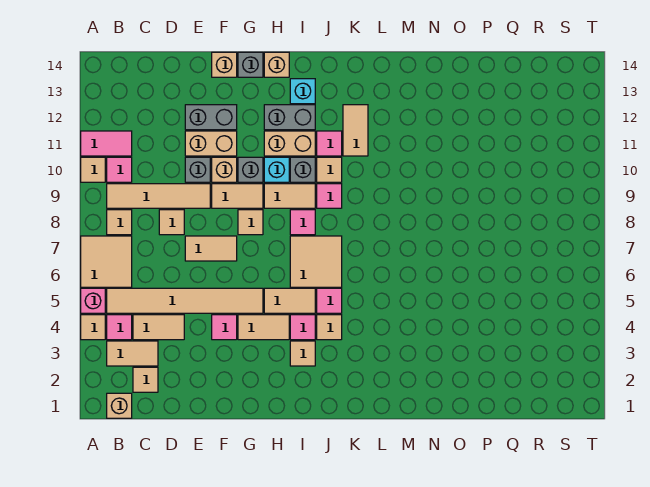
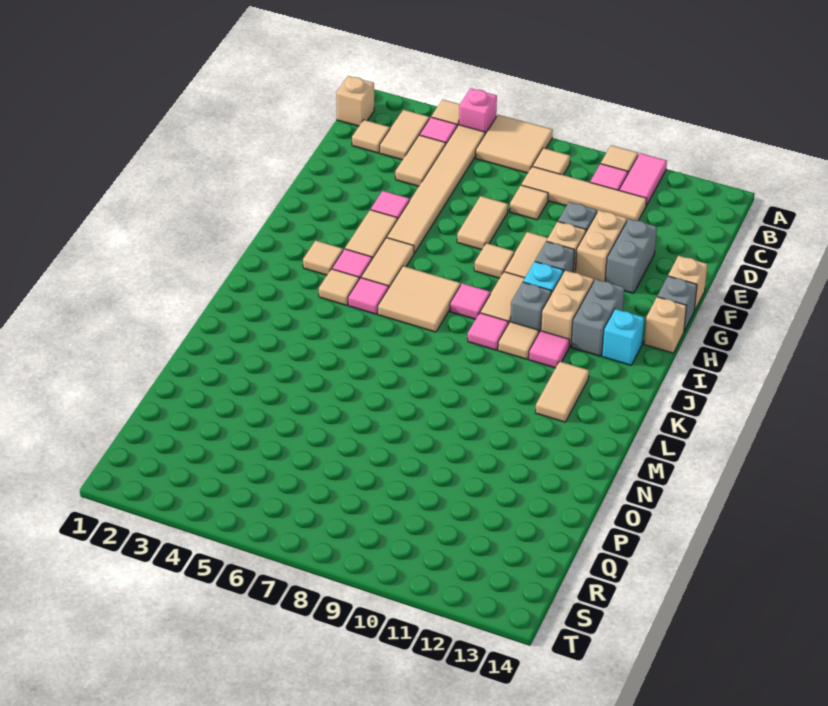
tan 1x4 tile [107,184,210,208] -> tan 1x4 tile turned to [521,166,647,221]
tan 1x2 tile [343,105,368,156] -> tan 1x2 tile turned to [536,361,589,422]

